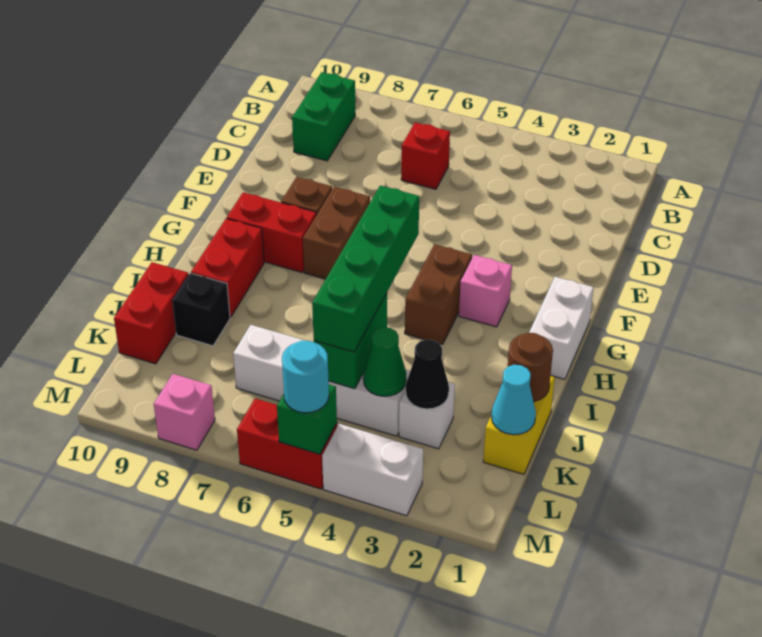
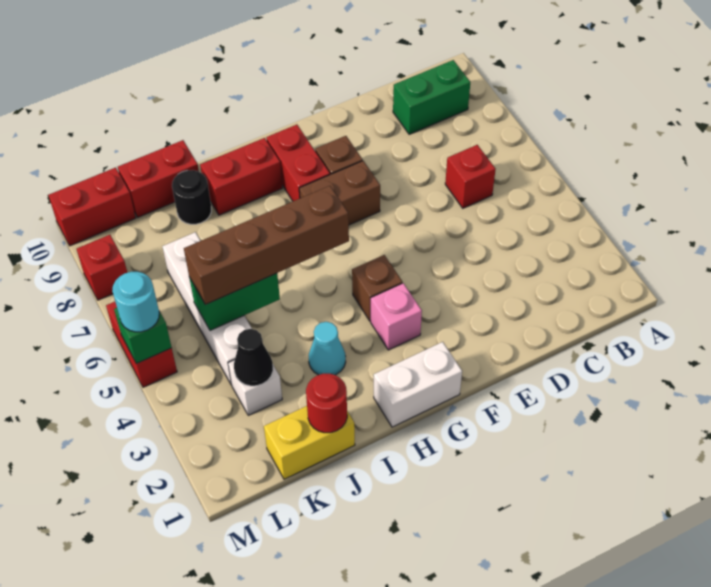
brown 1x2 brick [405,244,472,345] -> brown 1x1 brick [352,255,402,321]
green 1x4 brick [312,186,419,352] -> brown 1x4 brick [184,186,349,305]
brown 1x1 round brick [508,333,553,402] -> red 1x1 round brick [306,374,347,433]
black 1x1 brick [172,273,230,346] -> black 1x1 round brick [172,170,211,224]
cyan 1x1 cone [492,365,536,435] -> cyan 1x1 cone moved to [309,322,346,375]
green 1x1 cone [363,327,406,396] -> none
none -> red 1x2 brick [48,168,136,246]
white 1x2 brick [322,424,423,516] -> none
pink 1x1 brick [154,374,215,450] -> red 1x1 brick [77,235,127,300]

